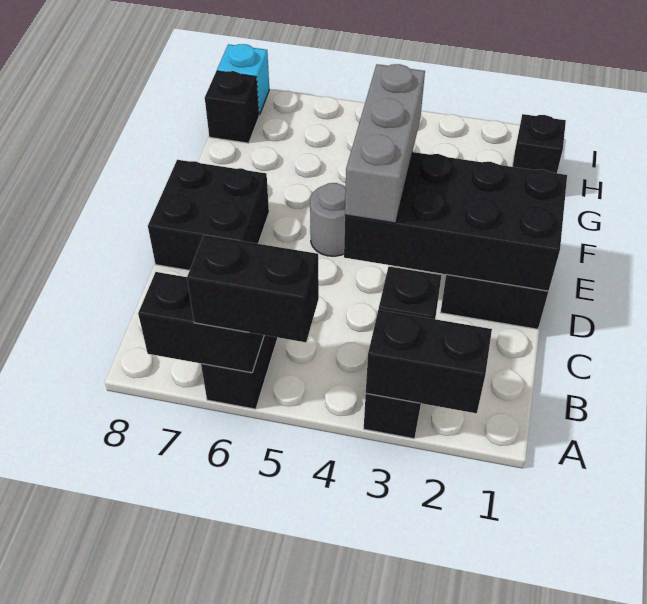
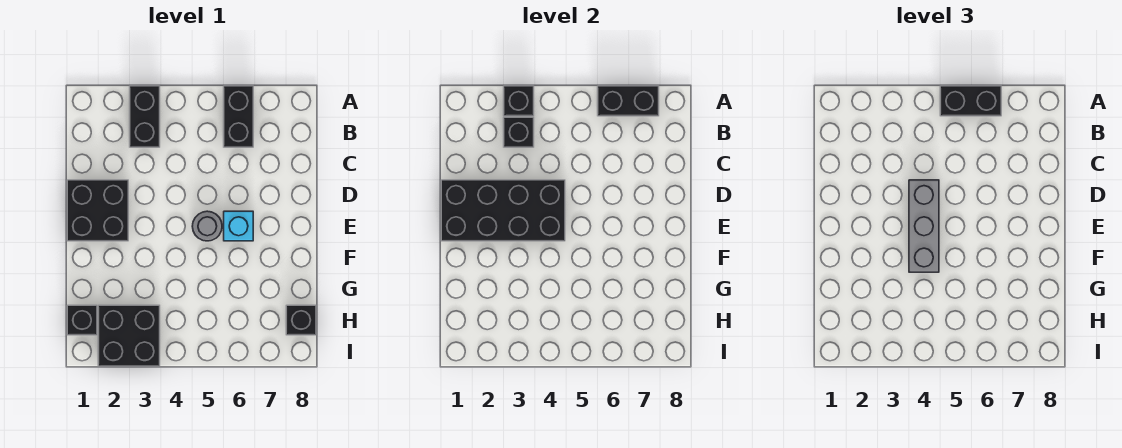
black 1x2 brick [366,310,492,413] -> black 1x1 brick [504,86,534,116]
black 2x2 brick [148,160,269,270] -> black 2x2 brick moved to [98,305,160,366]
cyan 1x1 brick [217,44,269,115] -> cyan 1x1 brick moved to [224,211,253,241]

